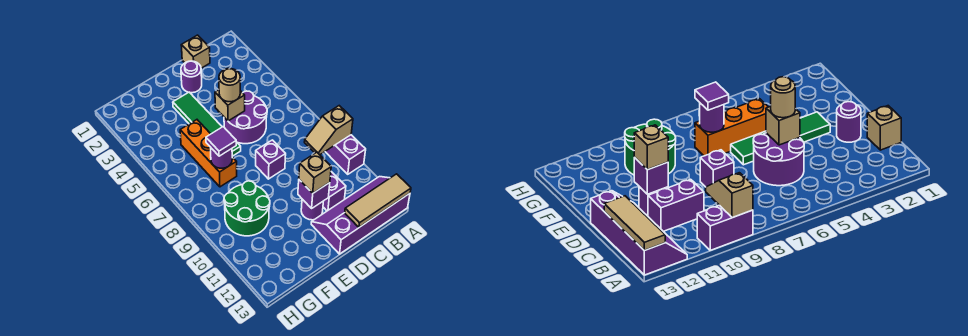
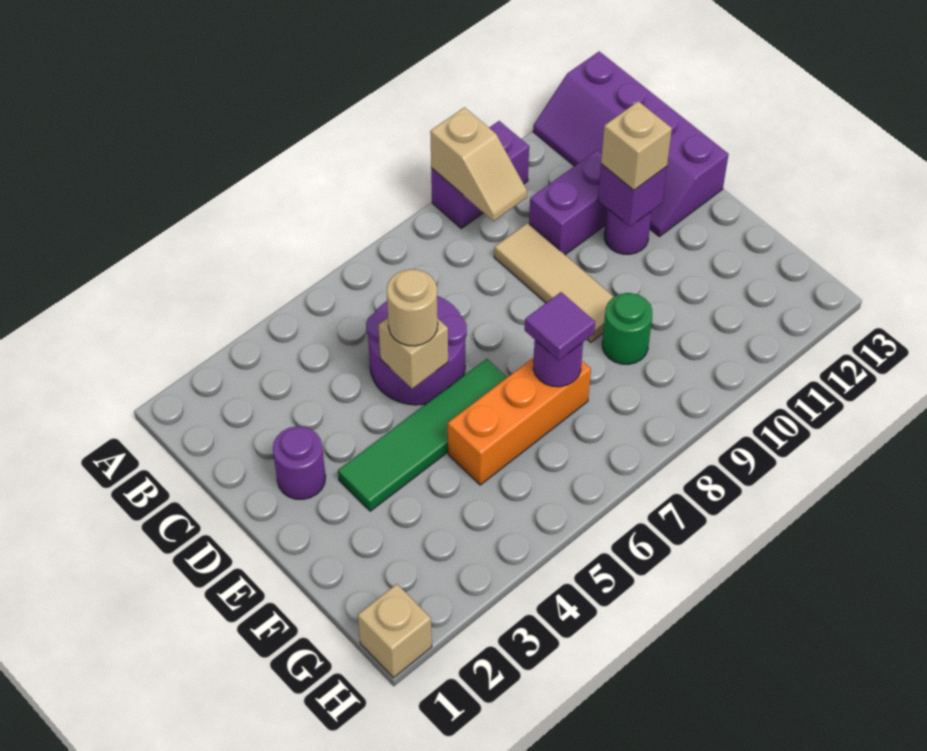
tan 1x3 tile [345,174,411,227] -> tan 1x3 tile moved to [494,223,613,342]
tan 1x1 brick [181,35,210,68] -> tan 1x1 brick moved to [358,584,432,678]
purple 1x1 brick [256,140,286,179] -> none
green 2x2 round brick [224,181,270,236] -> green 1x1 round brick [602,293,652,364]

